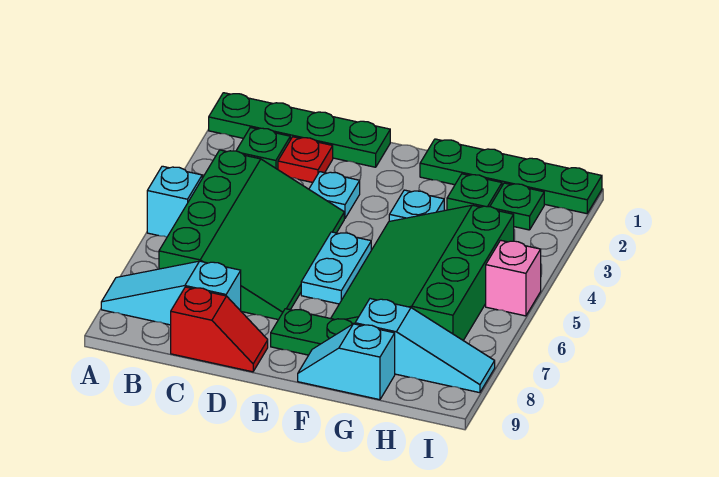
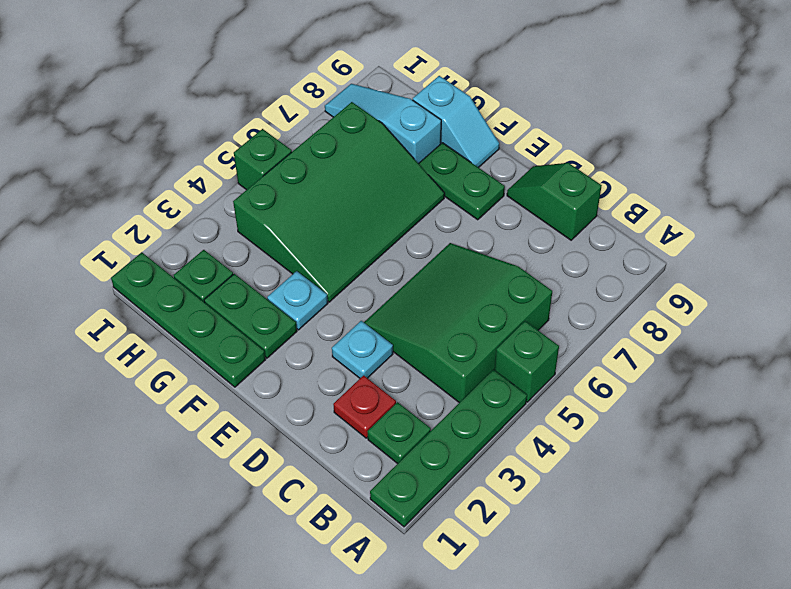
green 1x4 plate [209,93,390,167] -> green 1x4 plate turned to [370,370,527,527]
cyan 1x1 brick [147,166,202,237] -> green 1x1 brick [495,321,559,402]
cyan 1x3 slope [101,261,241,325] -> none
green 3x4 slope [159,150,344,320] -> green 3x3 slope [364,243,552,403]
red 1x2 slope [171,287,268,372] -> green 1x2 slope [507,163,602,240]
cyan 1x2 plate [301,232,371,304] -> none
green 1x1 plate [447,174,502,210] -> green 1x2 plate [204,274,297,358]
pink 1x1 brick [486,240,541,316] -> green 1x1 brick [234,129,292,190]

